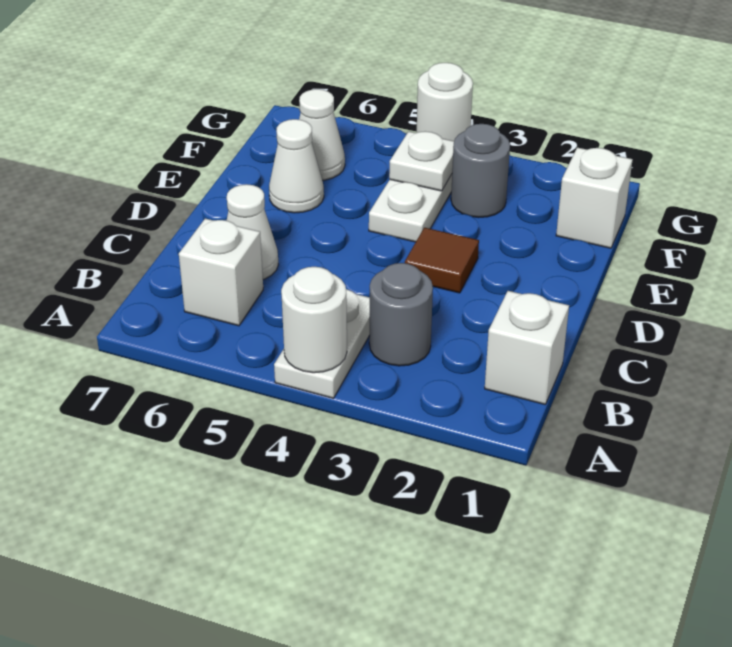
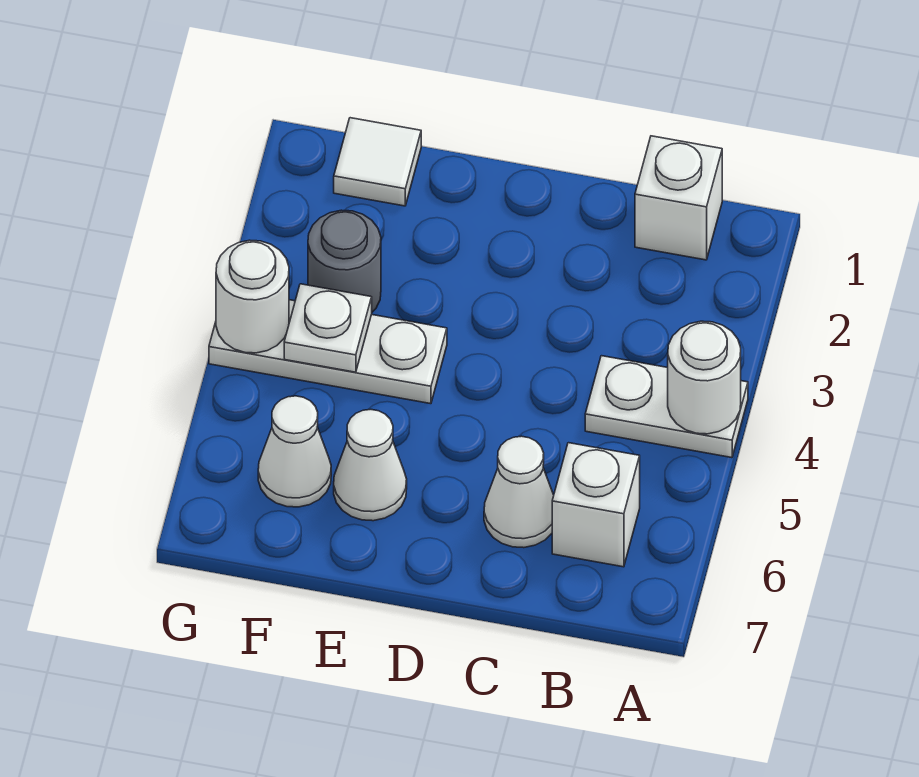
grey 1x1 round brick [369,263,433,366] -> none
brown 1x1 tile [405,228,479,293] -> none
white 1x1 brick [556,148,633,248] -> white 1x1 tile [334,118,421,206]

